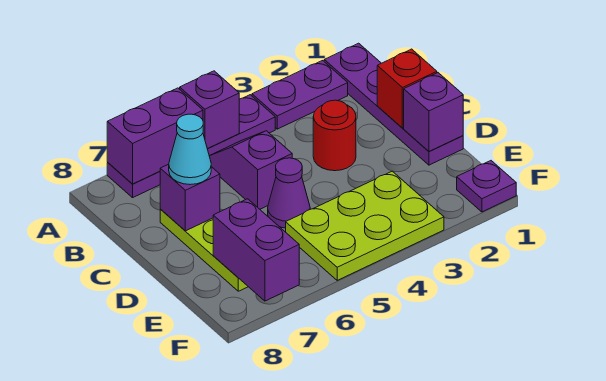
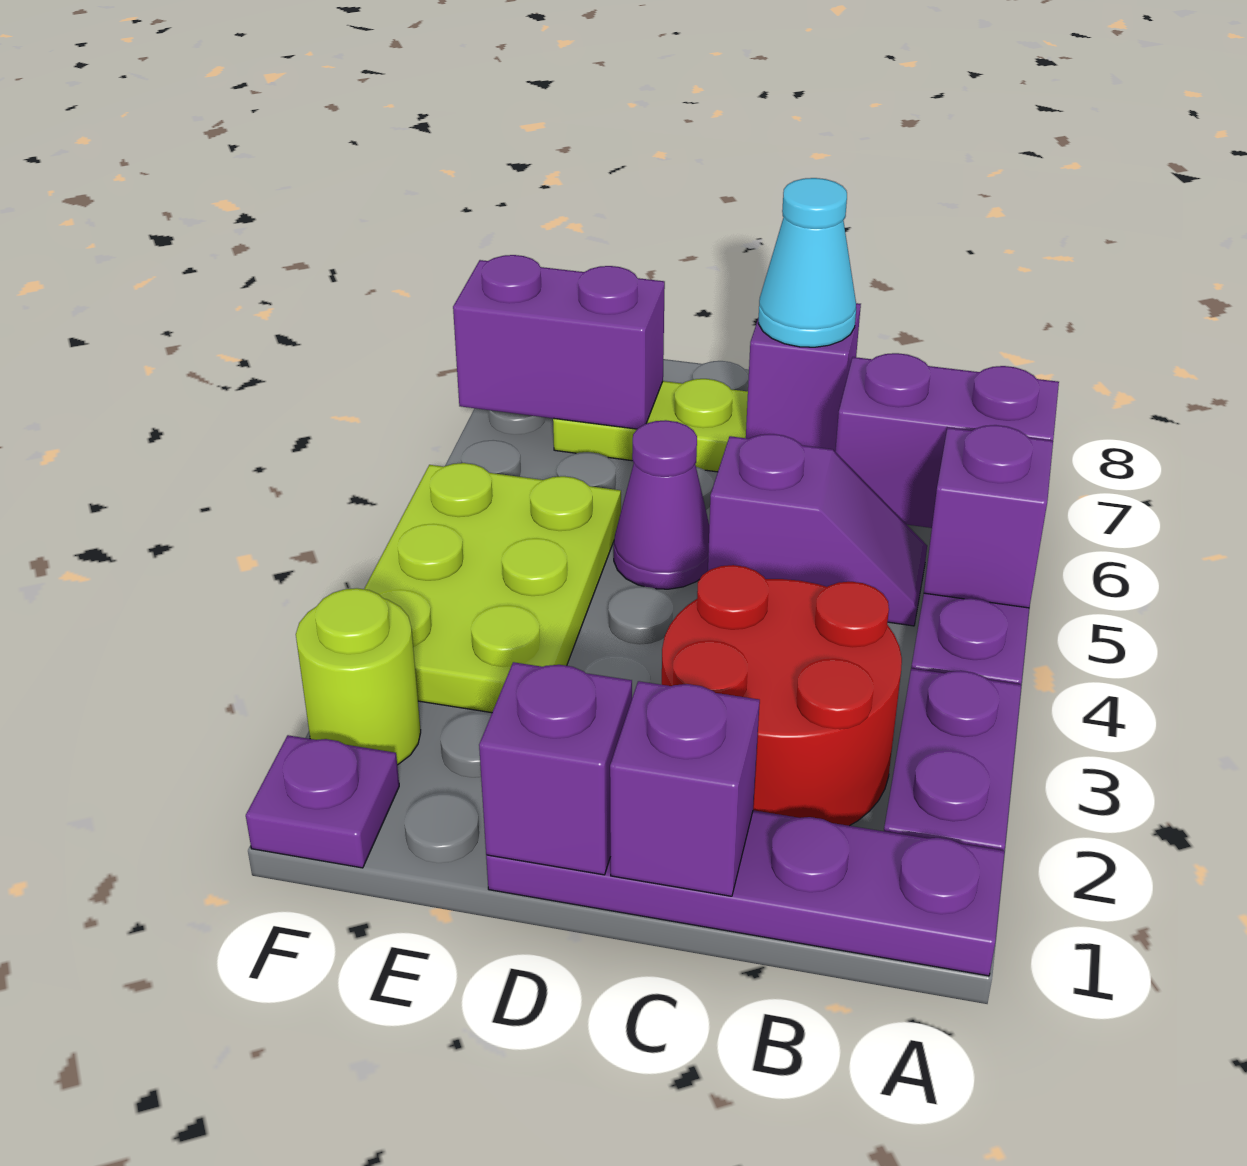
purple 1x2 brick [107,88,203,184] -> purple 1x2 brick turned to [835,353,1059,528]
red 1x1 brick [377,49,437,128] -> purple 1x1 brick [610,681,760,896]
red 1x1 round brick [313,100,356,171] -> red 2x2 round brick [662,565,902,826]
none -> lime 1x1 round brick [296,588,421,765]

